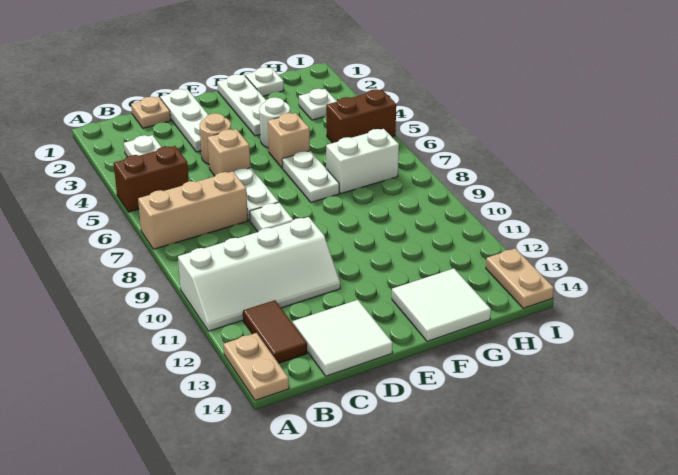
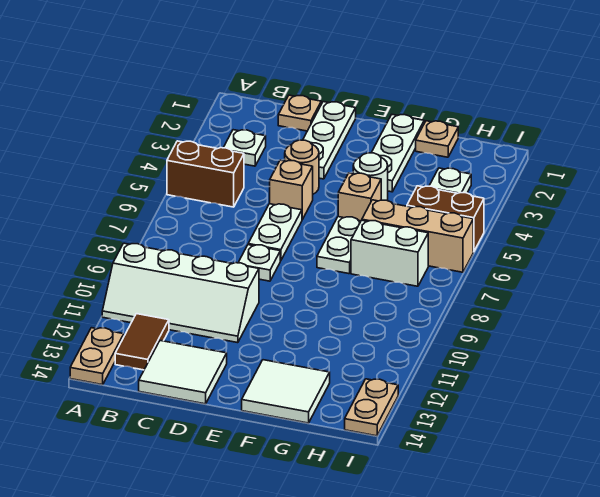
tan 1x3 brick [138,171,248,249] -> tan 1x3 brick moved to [362,200,473,272]
white 1x1 plate [245,67,284,96] -> tan 1x1 plate [416,121,458,157]

